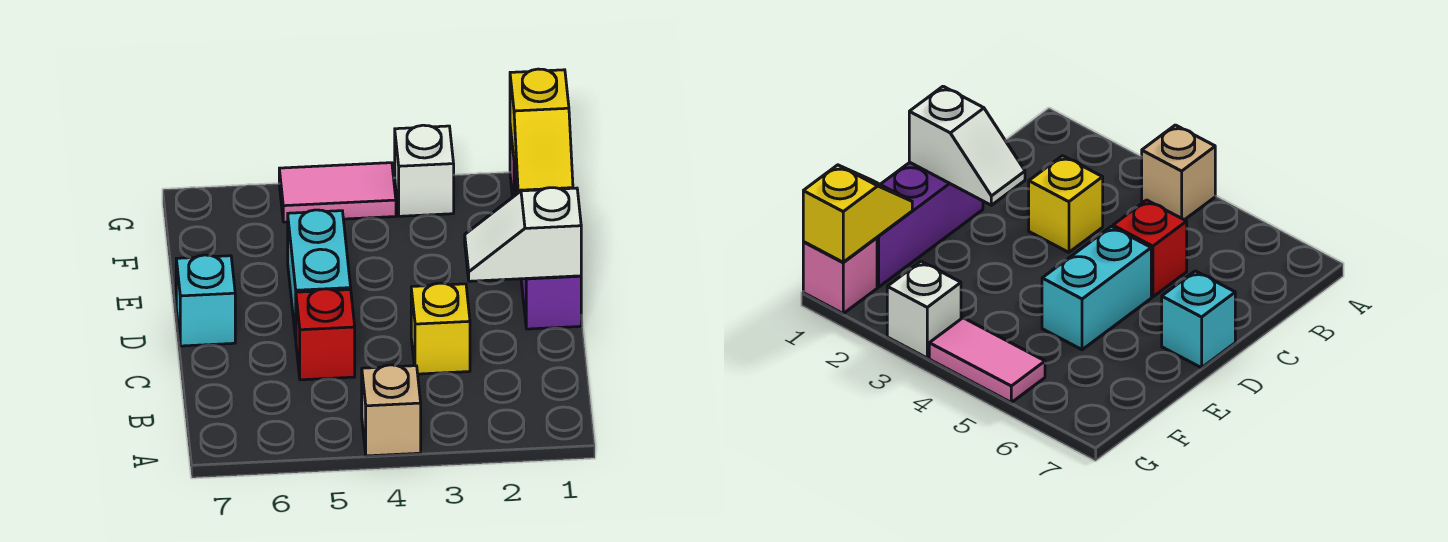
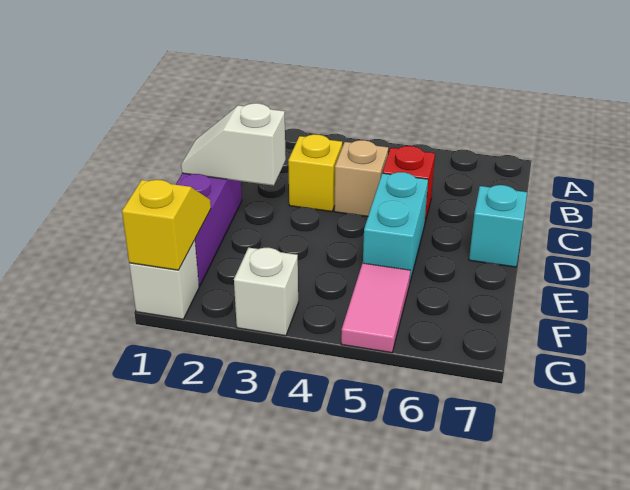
tan 1x1 brick [362,365,421,456] -> tan 1x1 brick moved to [334,140,388,217]
white 1x2 slope [465,188,581,281] -> white 1x2 slope turned to [181,103,286,186]
pink 1x1 brick [803,238,877,313] -> white 1x1 brick [129,240,199,319]
pink 1x2 tile [279,163,396,222] -> pink 1x2 tile turned to [341,263,410,353]

